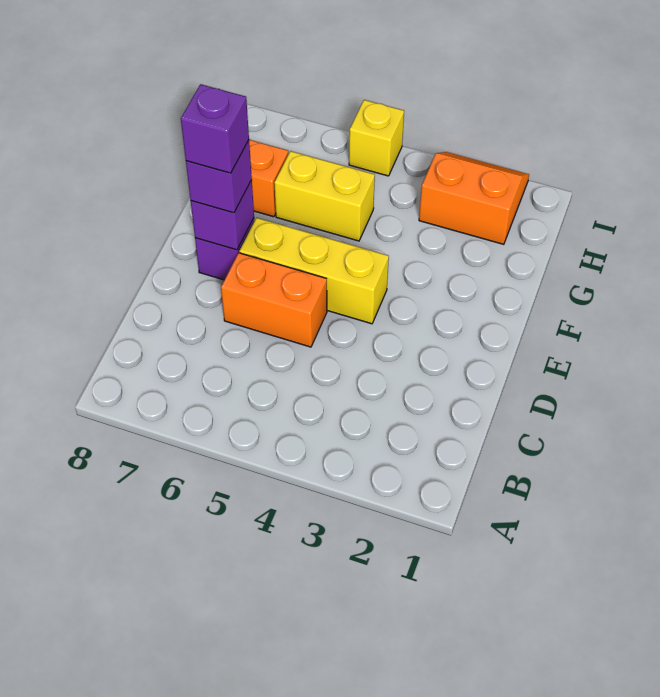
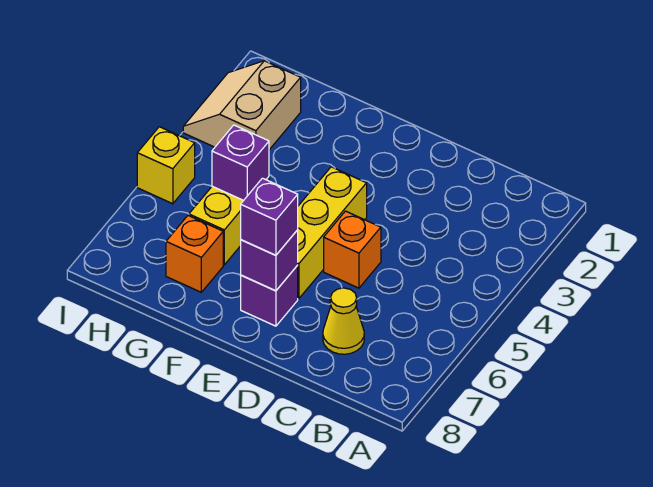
none -> yellow 1x1 cone [323,288,364,354]
orange 1x2 brick [221,253,327,347] -> orange 1x1 brick [324,211,381,288]
purple 1x1 brick [181,84,249,173] -> purple 1x1 brick moved to [212,125,269,200]
orange 2x2 slope [419,152,529,244] -> tan 2x2 slope [183,61,301,150]

